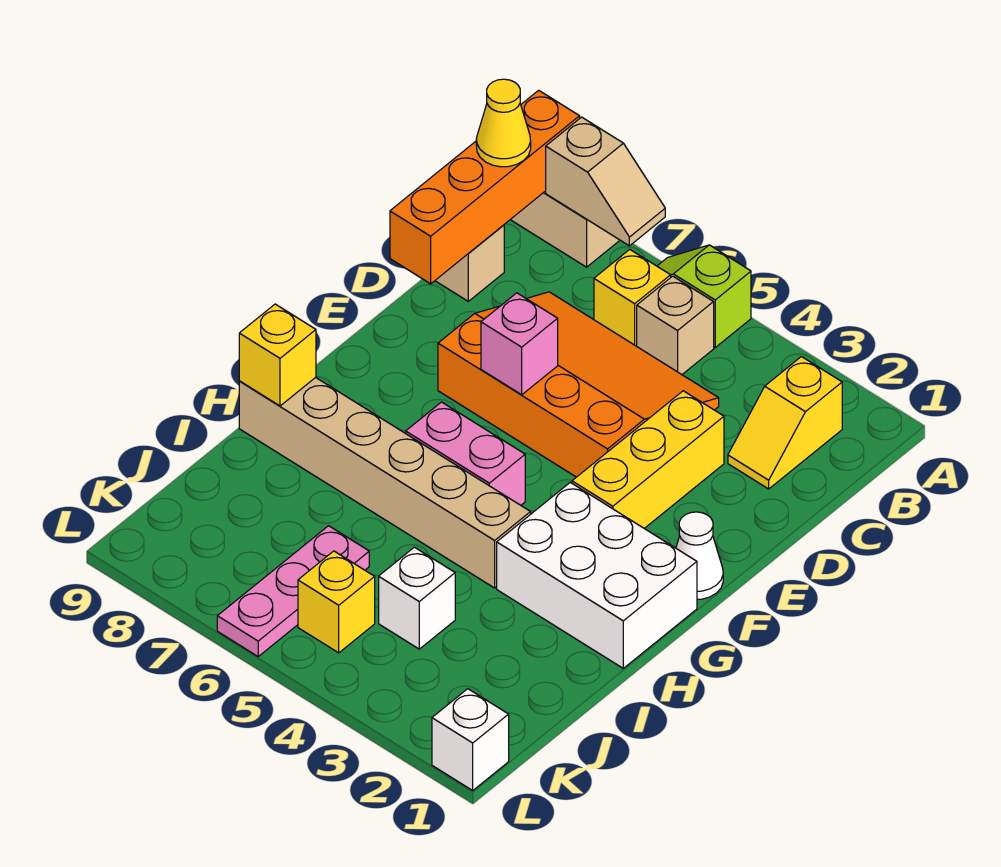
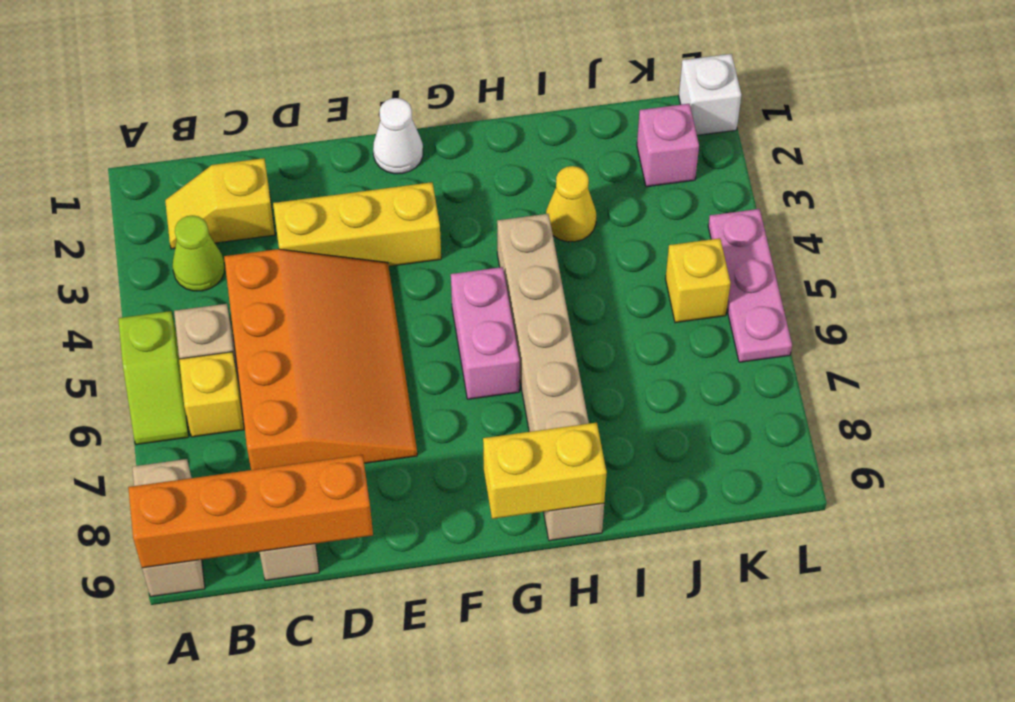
tan 1x2 slope [546,117,665,246] -> none
yellow 1x2 slope [728,357,842,489] -> yellow 1x2 slope turned to [165,158,275,249]
none -> lime 1x1 cone [173,215,225,291]
yellow 1x1 cone [476,79,531,167] -> yellow 1x1 cone moved to [546,166,596,242]
orange 3x4 slope [438,292,719,477] -> orange 3x4 slope turned to [224,249,417,470]
pink 1x1 brick [481,293,558,395] -> pink 1x1 brick moved to [637,104,699,187]
white 2x3 brick [497,483,697,668] -> none
yellow 1x1 brick [239,304,316,406] -> yellow 1x2 brick [483,423,607,519]
white 1x1 brick [379,547,455,649] -> none
pink 1x3 plate [217,526,369,656] -> pink 1x3 plate turned to [708,209,792,362]

